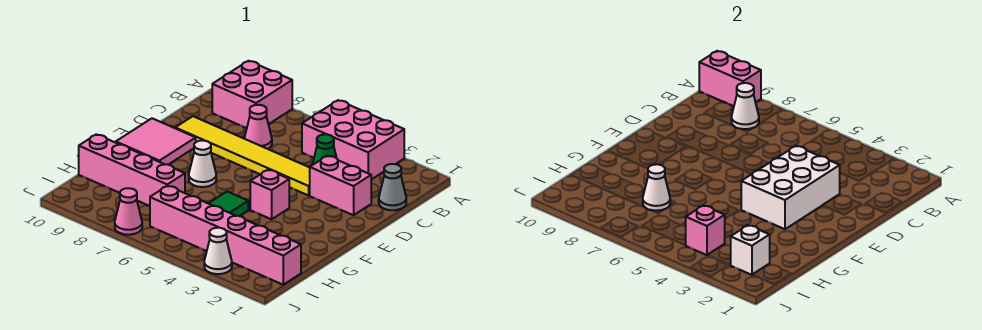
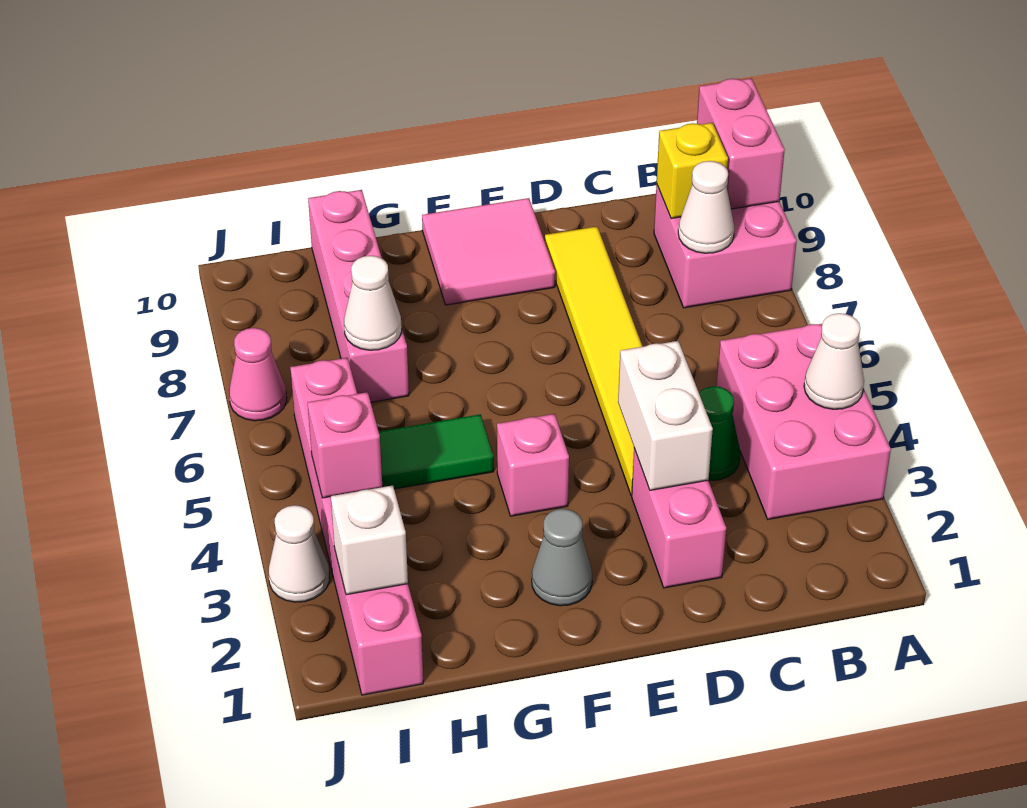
none -> yellow 1x1 brick [657,123,728,219]
grey 1x1 cone [379,164,406,210] -> grey 1x1 cone moved to [532,509,592,606]
pink 1x1 cone [244,105,272,149] -> none
white 2x3 brick [741,146,840,229] -> white 1x2 brick [618,341,713,490]
white 1x1 cone [189,141,216,187] -> white 1x1 cone moved to [804,313,864,409]

